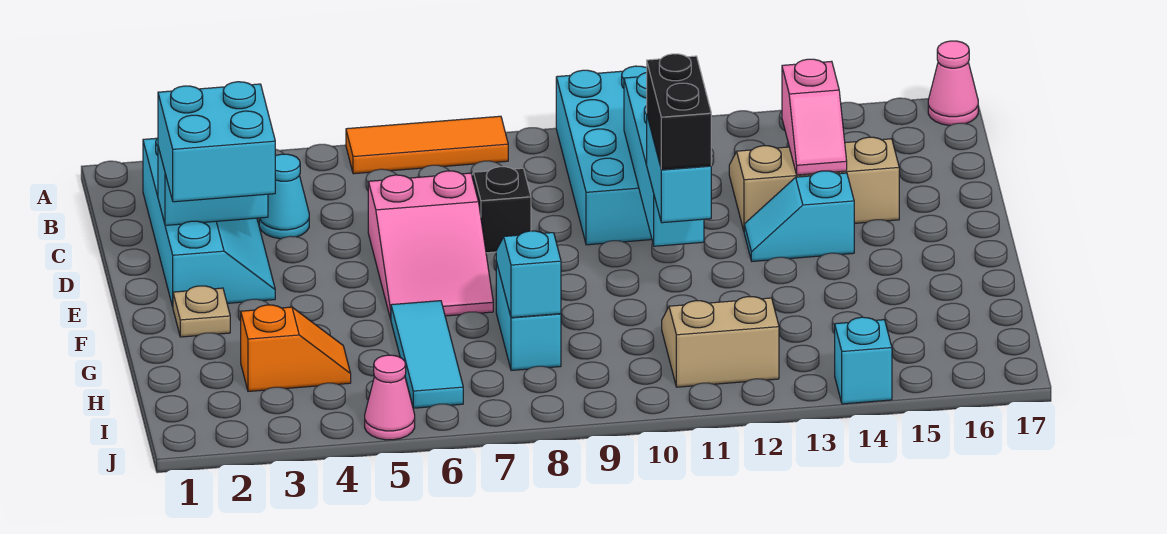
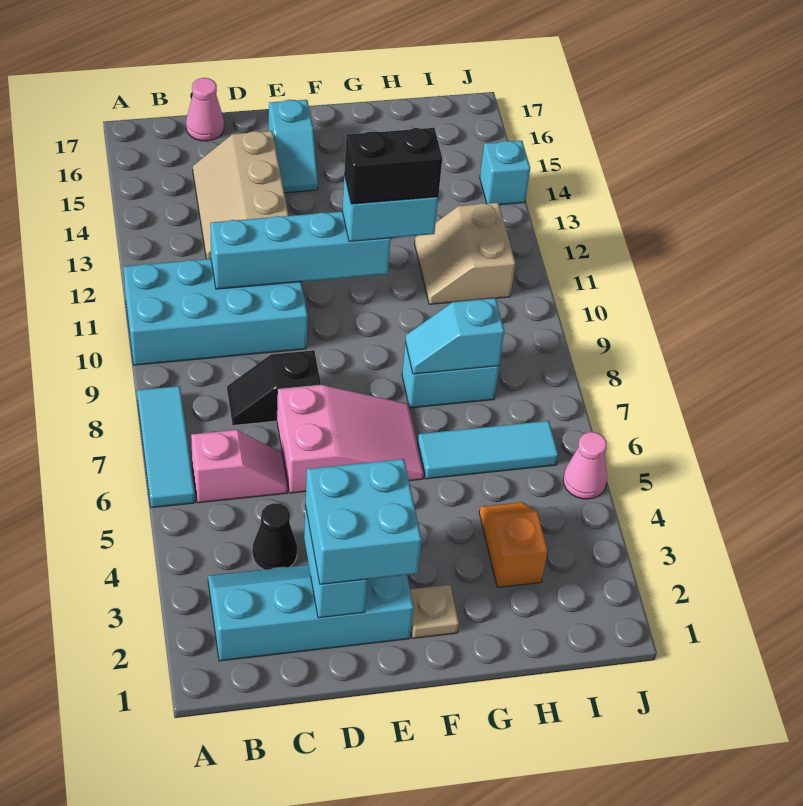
orange 1x3 tile [346,116,508,174] -> cyan 1x3 tile [137,386,195,508]
pink 1x1 cone [928,41,978,125] -> pink 1x1 cone moved to [186,78,224,141]
cyan 1x1 cone [259,154,309,239] -> black 1x1 cone [252,503,297,570]
pink 1x2 slope [782,59,847,175] -> pink 1x2 slope moved to [191,430,287,503]
cyan 1x2 slope [744,171,854,261] -> cyan 1x2 slope moved to [269,100,318,193]

